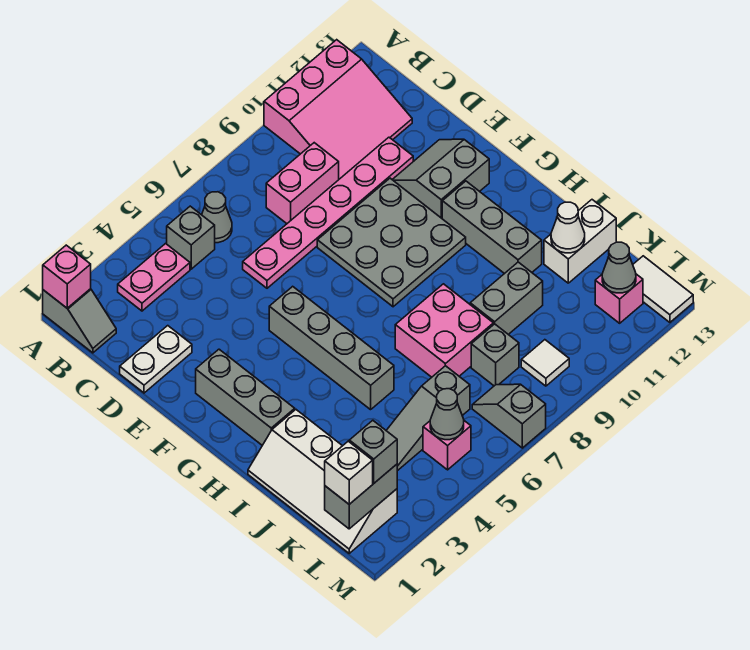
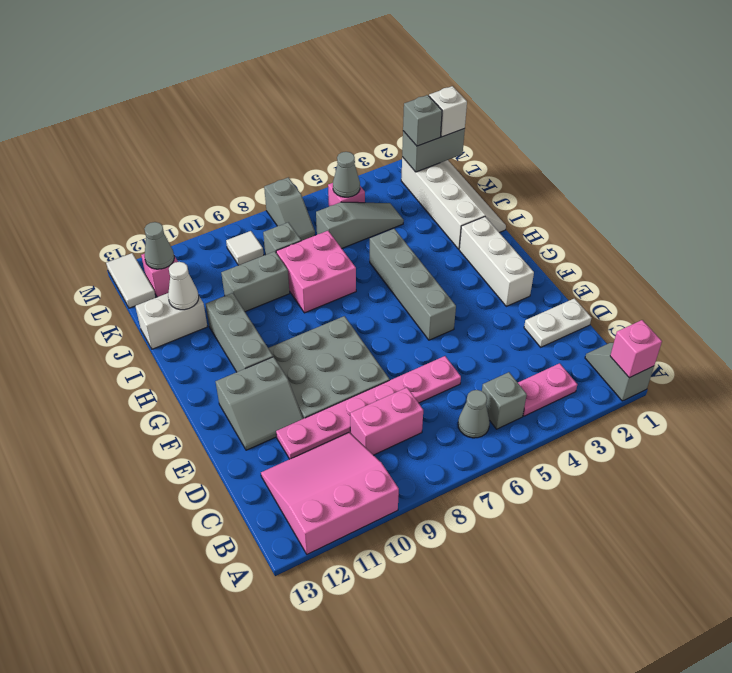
grey 1x3 brick [196,349,295,445] -> white 1x3 brick [459,217,534,306]

